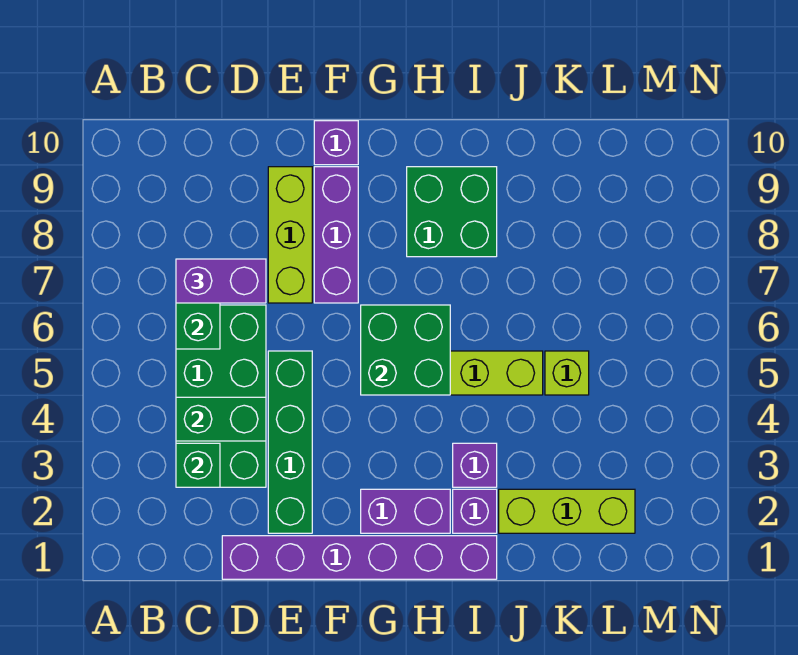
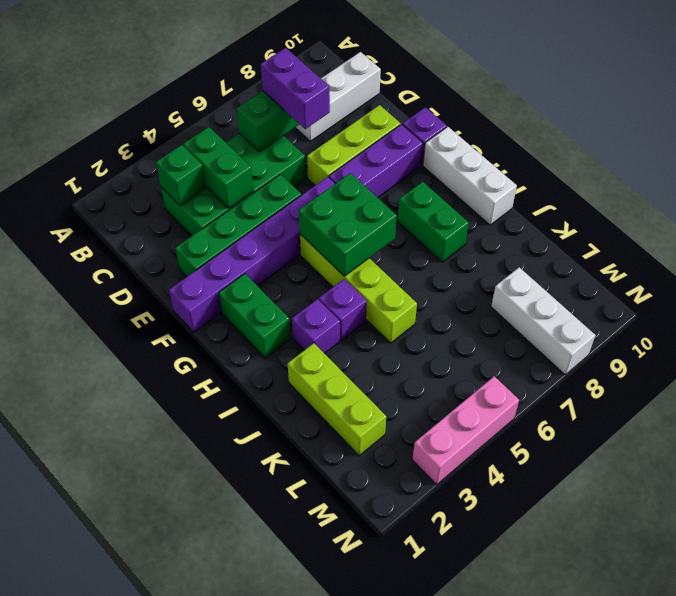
none -> white 1x3 brick [295,52,381,141]
purple 1x6 brick [222,536,497,579] -> purple 1x6 brick turned to [169,177,335,332]
purple 1x2 brick [361,489,450,533] -> green 1x2 brick [219,274,291,358]
none -> white 1x3 brick [423,127,517,225]
green 2x2 brick [407,167,497,257] -> green 1x2 brick [398,182,469,262]
purple 1x1 brick [453,489,497,533] -> purple 1x1 brick moved to [319,279,367,340]
lime 1x1 brick [545,351,589,395] -> none
none -> white 1x3 brick [491,267,595,375]
none -> pink 1x3 brick [412,376,519,484]

